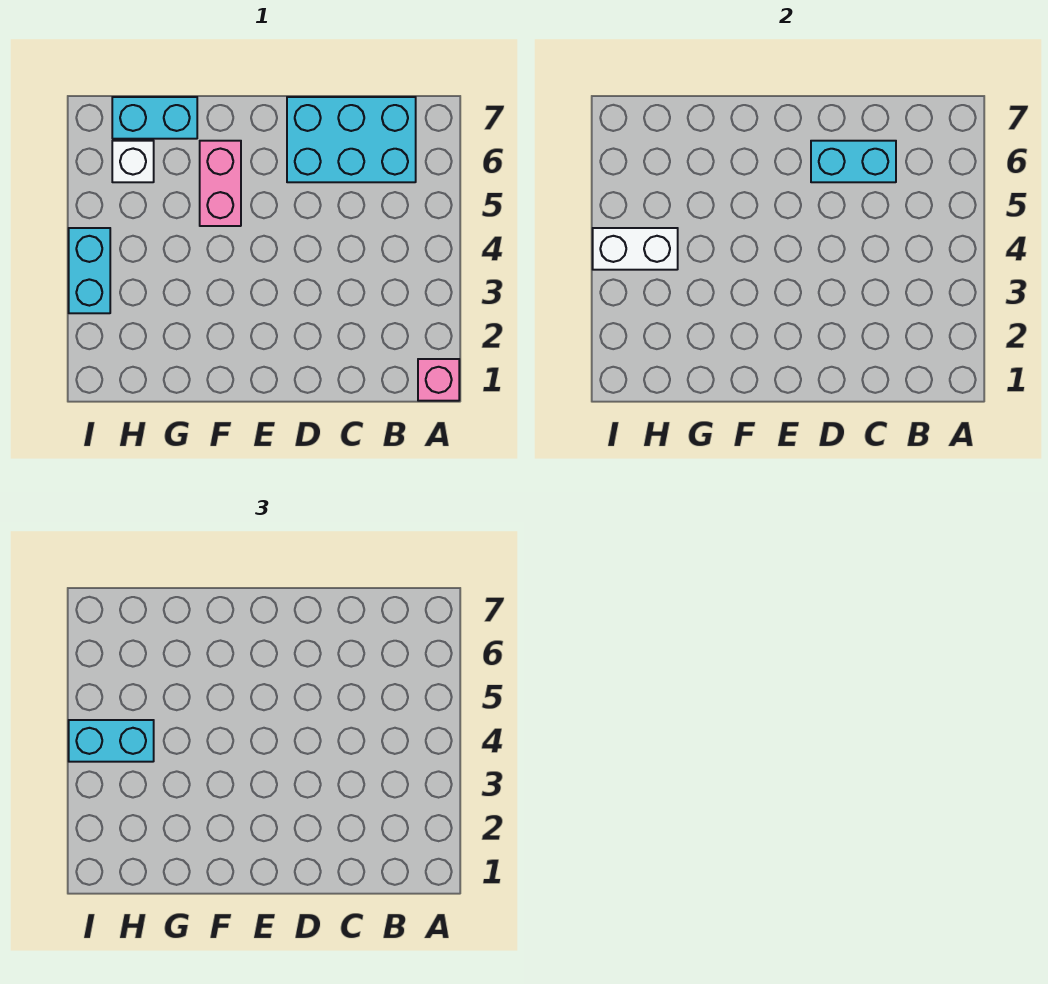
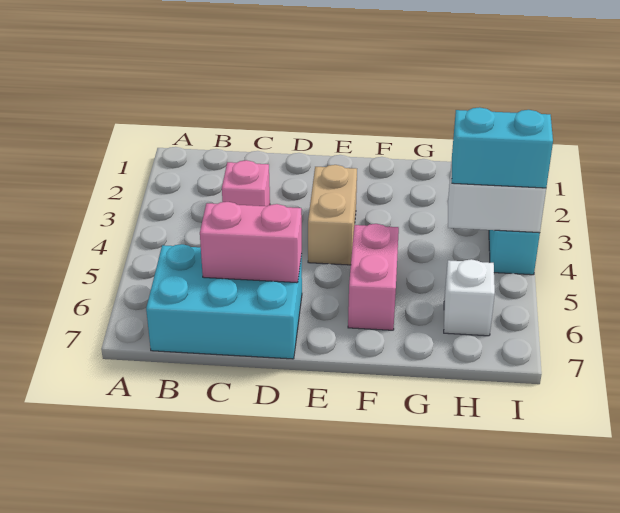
pink 1x1 brick [418,359,459,401] -> pink 1x1 brick moved to [222,160,270,206]
cyan 1x2 brick [811,141,896,182] -> pink 1x2 brick [200,202,302,283]
none -> tan 1x2 brick [308,165,357,265]
cyan 1x2 brick [112,97,197,139] -> none

